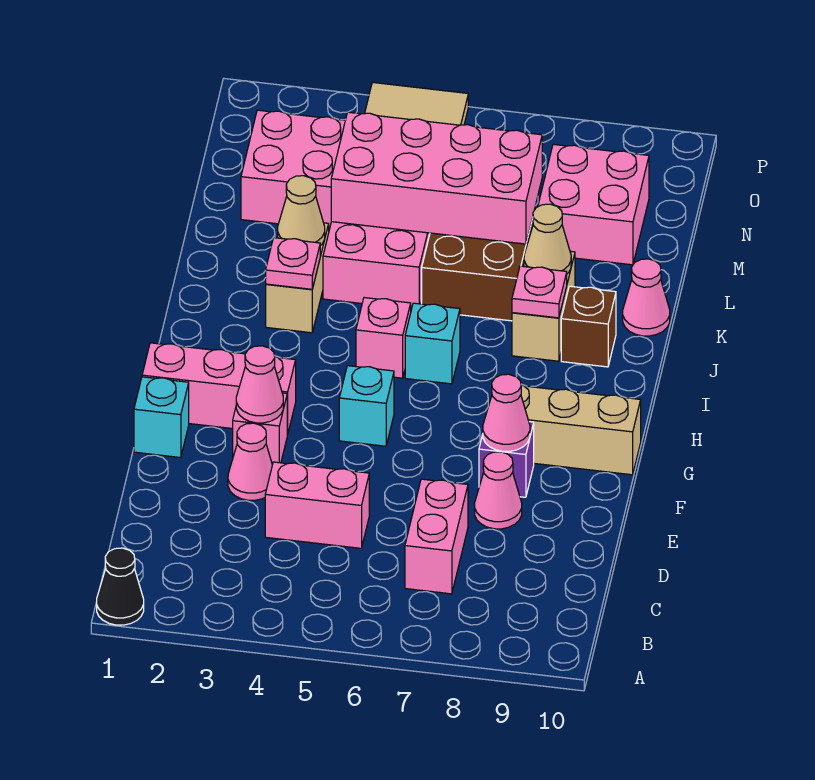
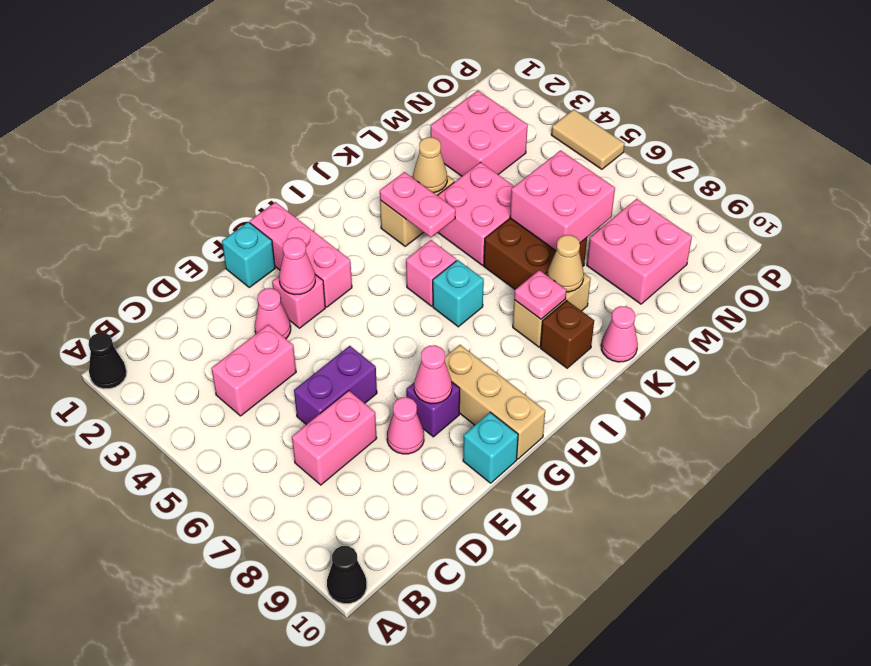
none -> black 1x1 cone [327,546,367,604]
pink 1x2 brick [265,462,369,548] -> pink 1x2 brick turned to [211,325,296,416]
none -> purple 1x2 brick [294,346,377,425]
cyan 1x1 brick [339,366,394,446] -> cyan 1x1 brick moved to [463,412,518,483]
pink 1x1 plate [266,238,320,289] -> pink 1x2 plate [380,172,456,237]
pink 2x4 brick [331,112,542,244] -> pink 2x2 brick [510,150,615,251]

